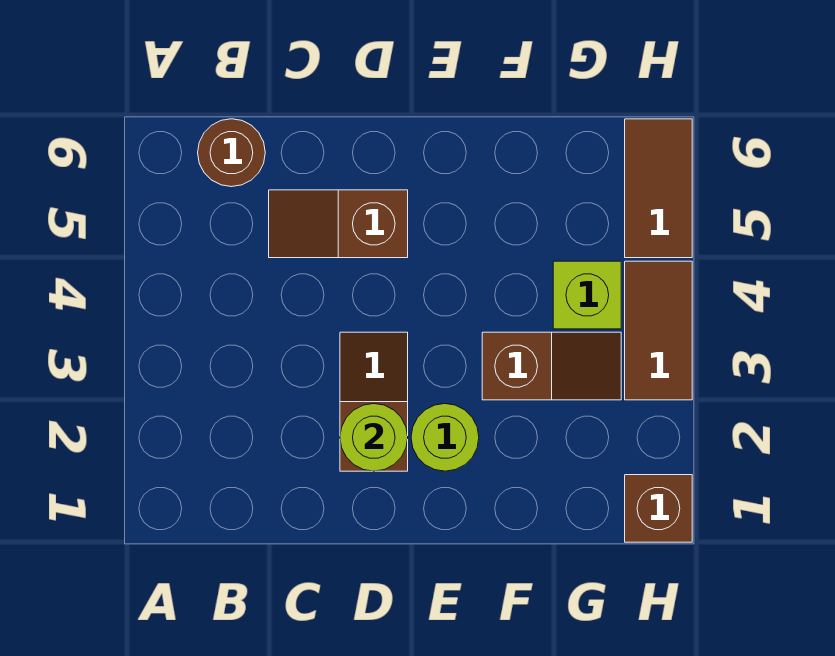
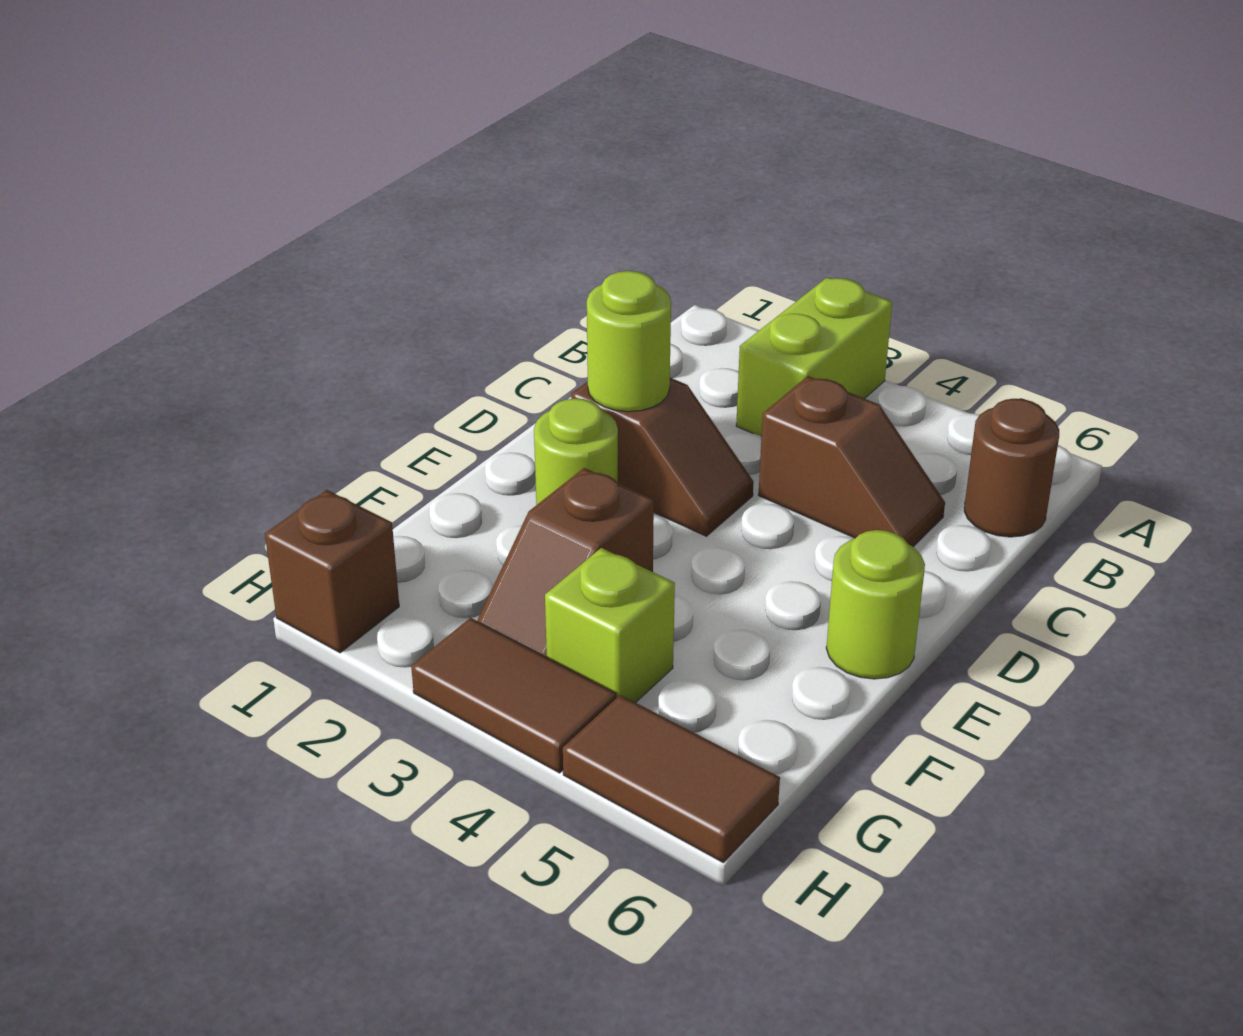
none -> lime 1x2 brick [736,277,892,437]
brown 1x2 slope [269,190,408,258] -> brown 1x2 slope turned to [758,376,945,547]
none -> lime 1x1 round brick [826,530,925,679]

